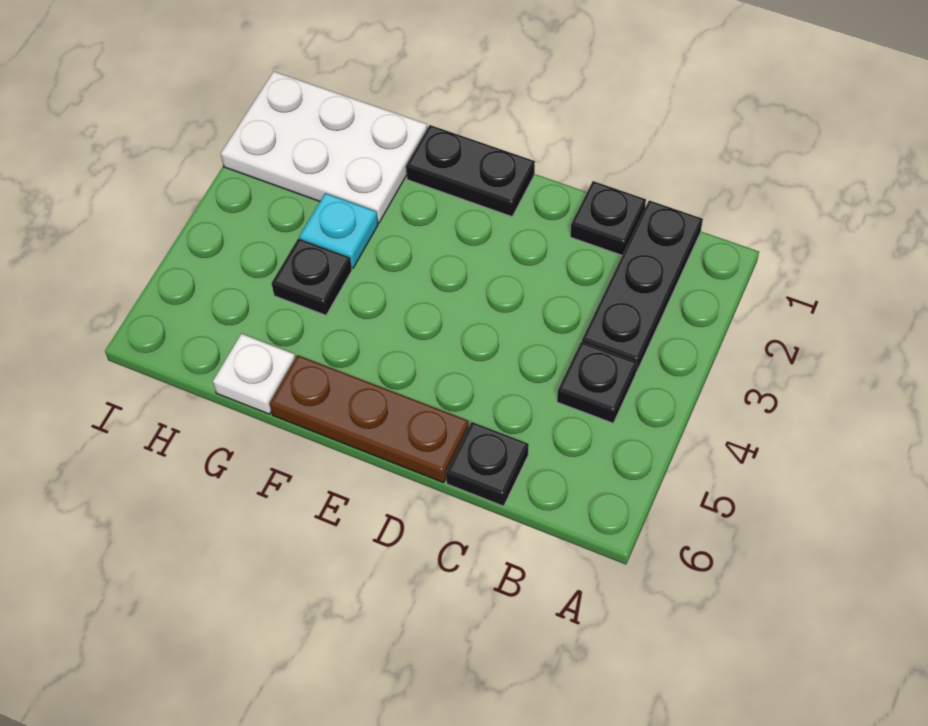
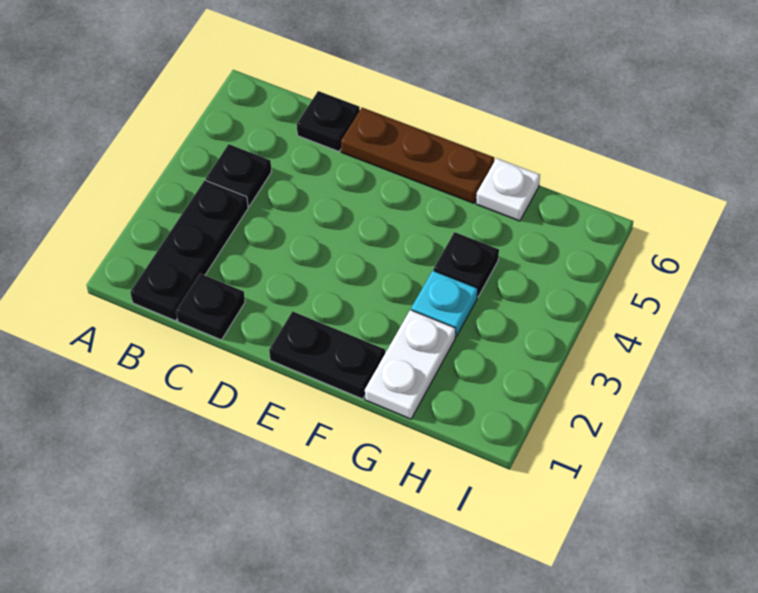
white 2x3 plate [221,71,427,223] -> white 1x2 plate [365,310,456,419]

